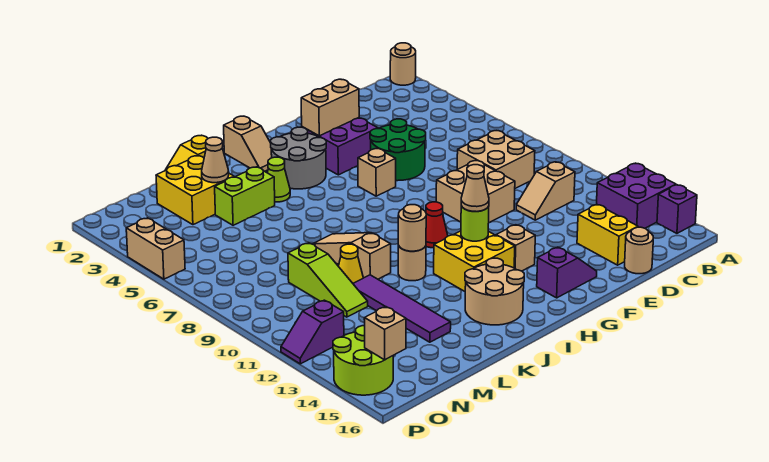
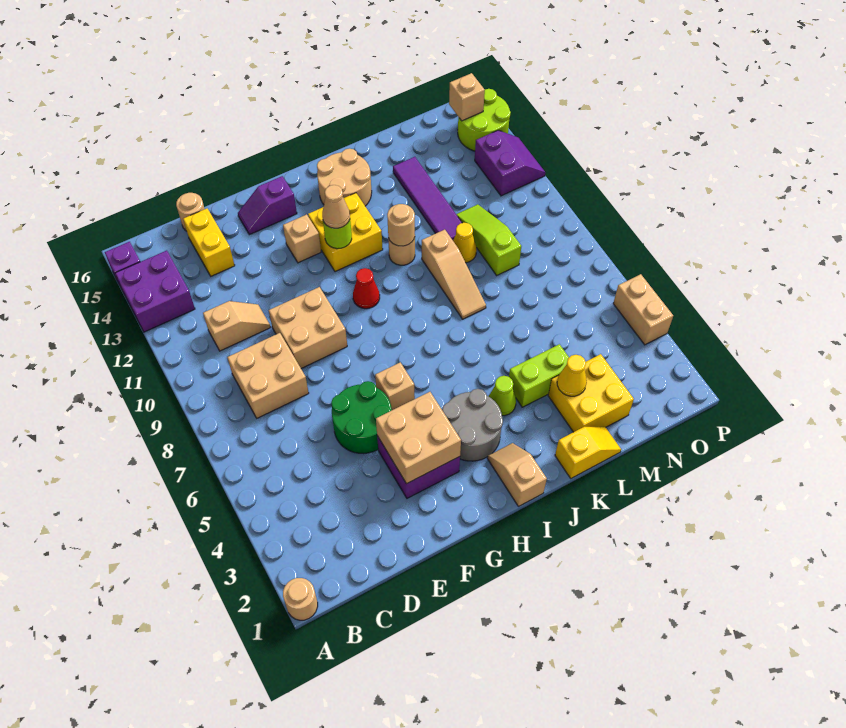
tan 1x2 brick [301,79,359,136] -> tan 2x2 brick [376,392,461,484]
tan 1x1 cone [202,137,229,183] -> yellow 1x1 cone [557,355,587,396]
purple 1x2 slope [281,300,344,364] -> purple 2x2 slope [475,130,545,196]

